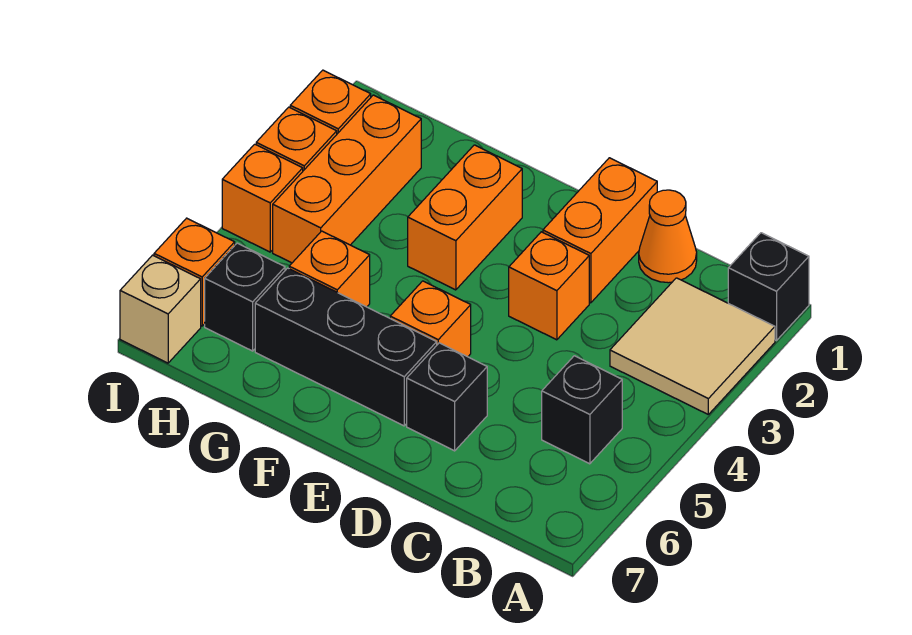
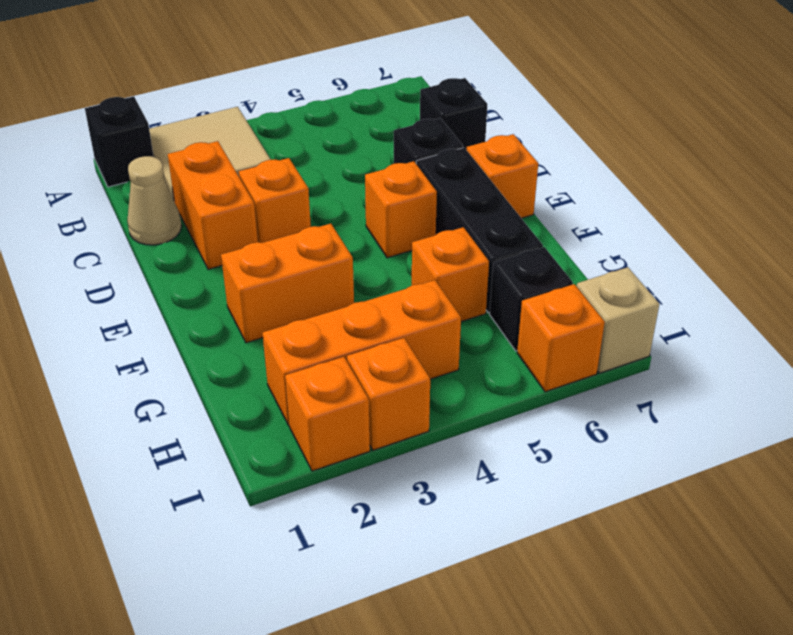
black 1x1 brick [542,356,622,464] -> black 1x1 brick moved to [420,78,487,150]
orange 1x1 cone [639,190,697,283] -> tan 1x1 cone [127,156,182,245]
orange 1x2 brick [543,158,657,303] -> orange 1x2 brick turned to [168,141,258,269]
orange 1x1 brick [222,144,303,252] -> orange 1x1 brick moved to [467,134,538,218]

